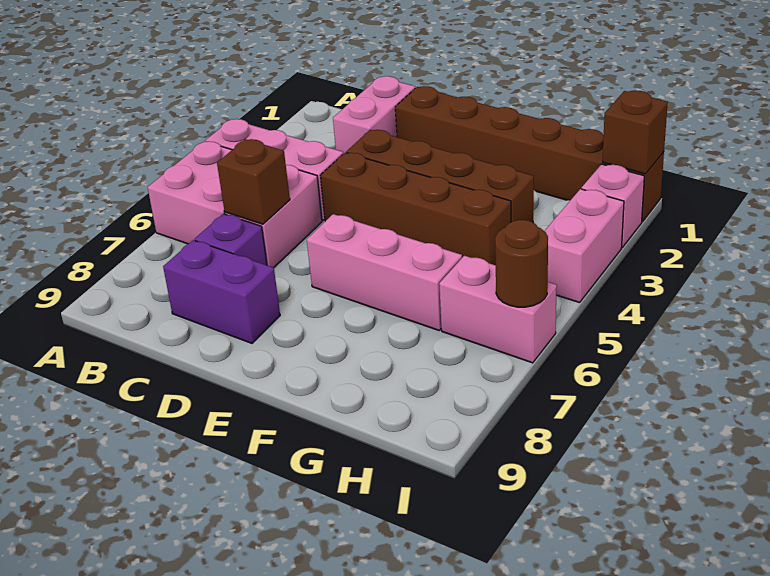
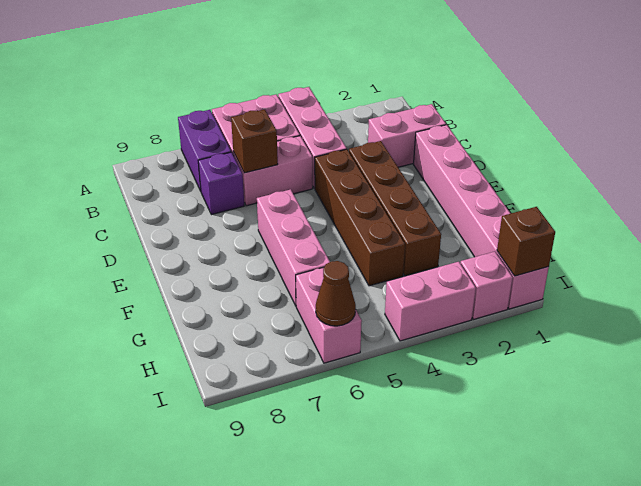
purple 1x2 brick [163,240,280,343] -> purple 1x2 brick moved to [178,110,231,191]
brown 1x6 brick [395,86,664,222] -> pink 1x6 brick [414,125,549,309]
brown 1x1 round brick [495,220,548,307] -> brown 1x1 cone [316,261,356,326]

